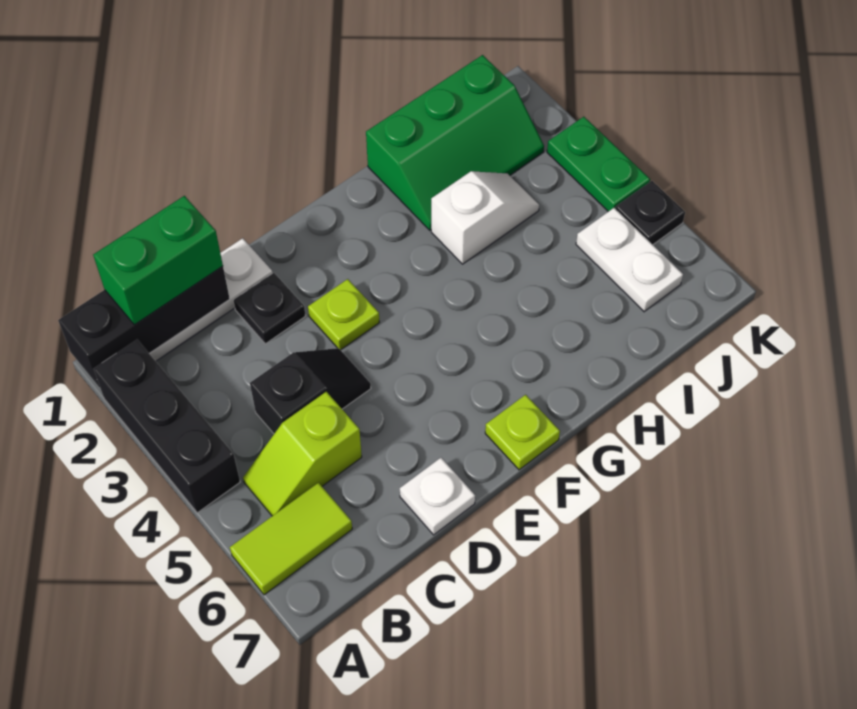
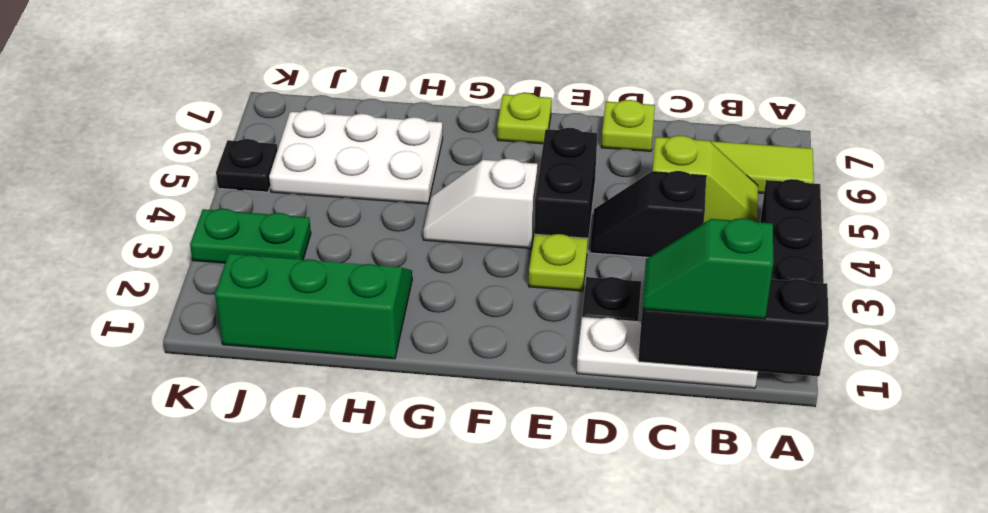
green 1x2 brick [93,196,223,325] -> green 1x2 slope [642,218,773,319]
white 1x1 plate [400,458,475,535] -> lime 1x1 plate [601,100,655,151]
none -> black 1x2 brick [534,128,597,250]
white 1x2 slope [431,171,539,264] -> white 1x2 slope moved to [423,159,538,248]
white 1x2 plate [576,208,683,312] -> white 2x3 plate [269,110,443,204]
green 1x2 plate [547,117,650,212] -> green 1x2 plate turned to [190,209,311,263]

